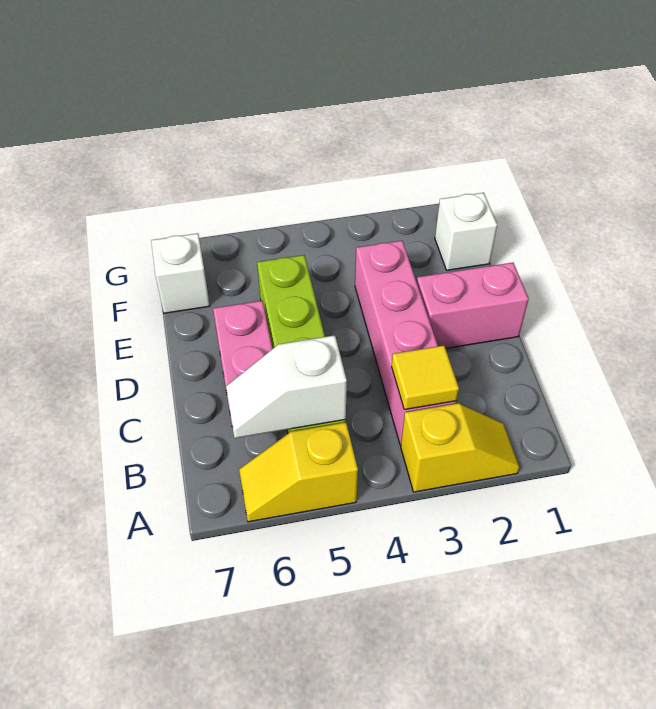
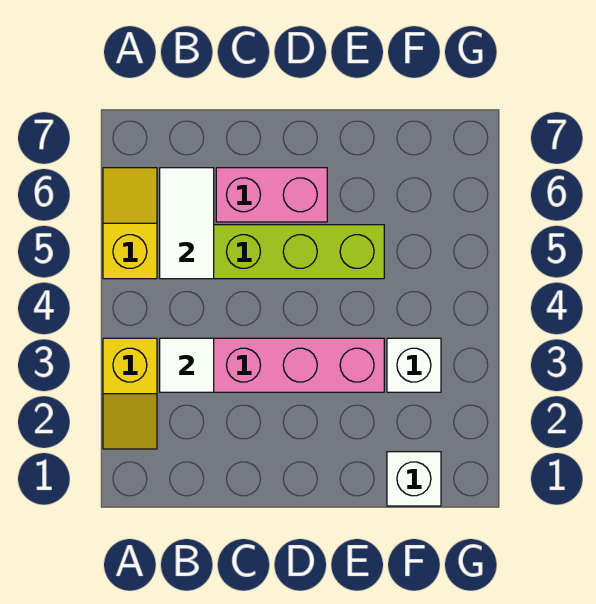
yellow 1x1 tile [392,346,459,410] -> white 1x1 tile [160,338,214,392]
white 1x2 slope [226,335,347,438] -> white 1x2 tile [160,168,214,279]
pink 1x2 brick [417,263,529,349] -> none
white 1x1 brick [151,233,210,313] -> white 1x1 brick moved to [387,338,441,392]

